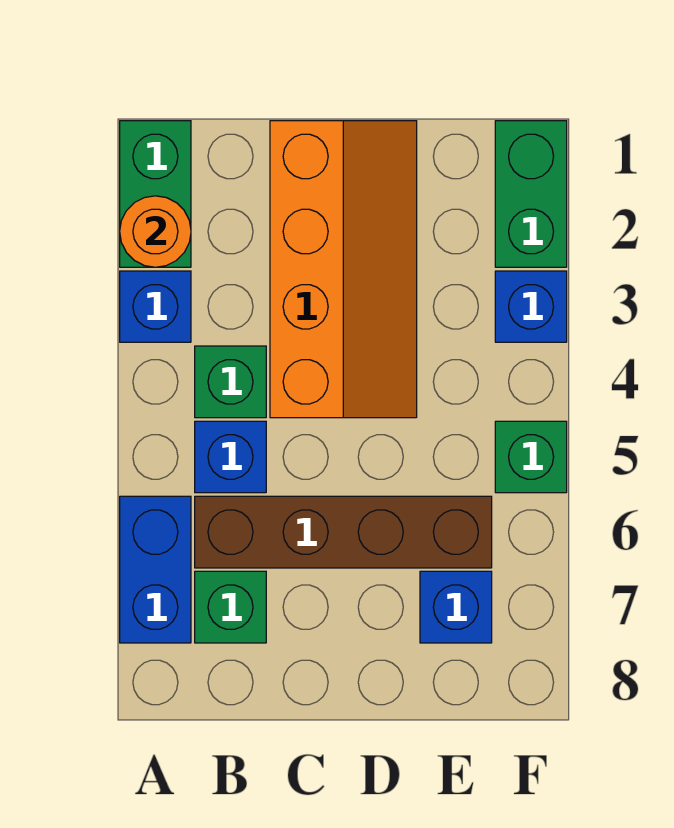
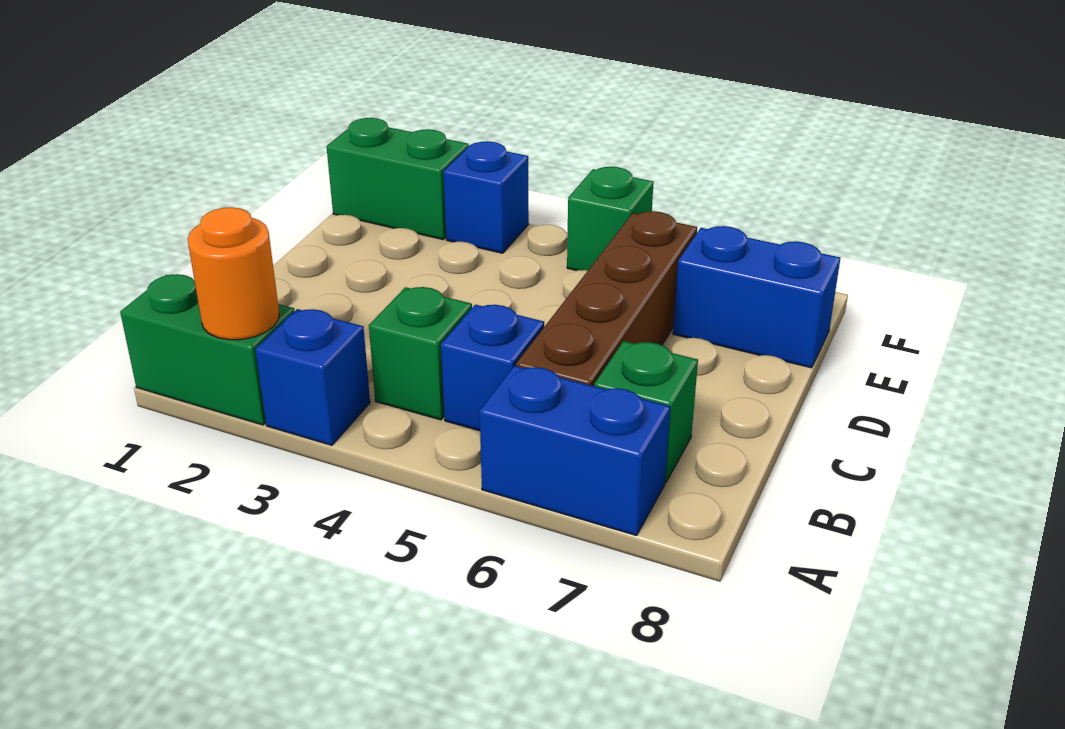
orange 2x4 slope [270,121,417,418] -> none
blue 1x1 brick [420,571,492,643] -> blue 1x2 brick [673,226,840,368]

